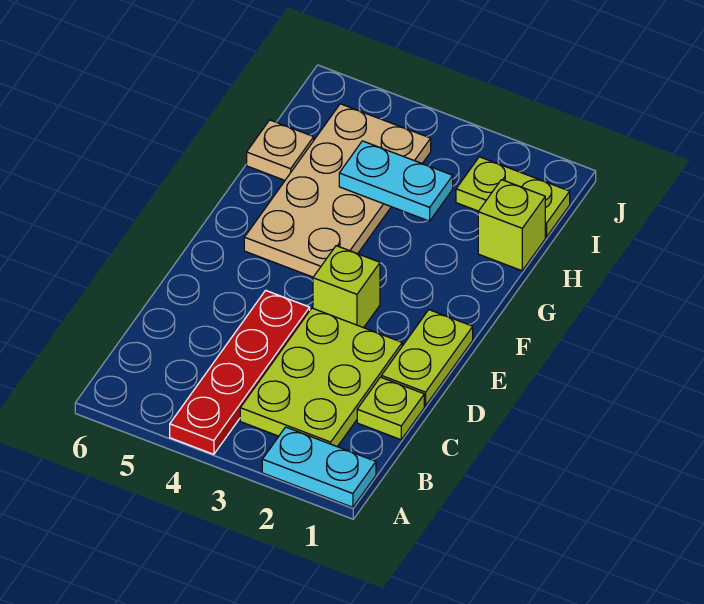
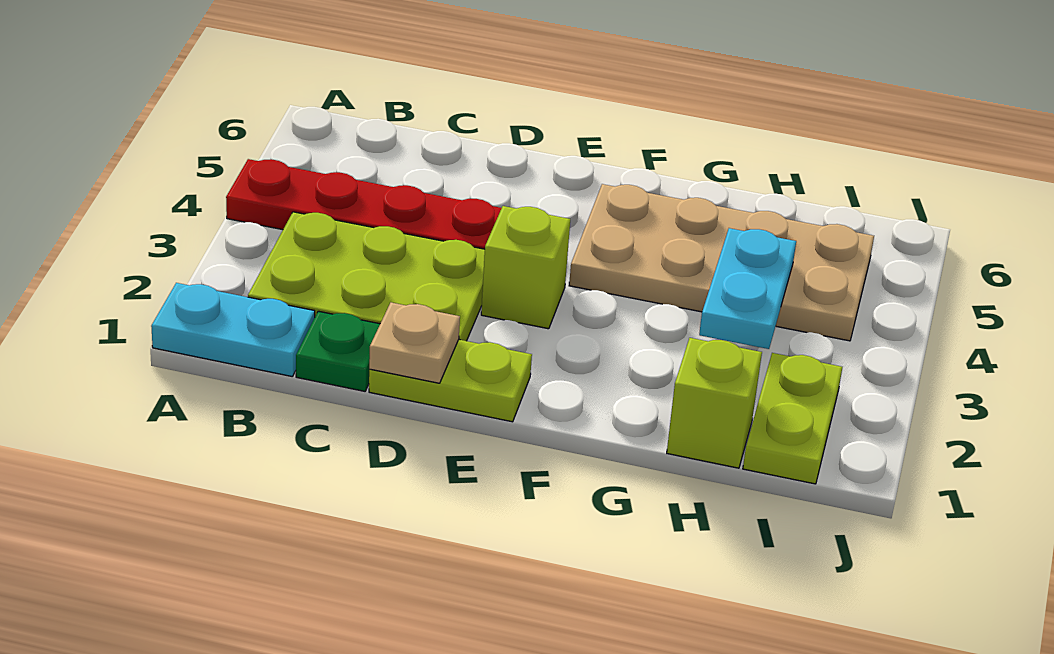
cyan 1x2 plate [262,427,376,507] -> cyan 1x2 plate turned to [151,283,315,377]
lime 1x1 plate [357,377,424,440] -> green 1x1 plate [296,311,380,391]
tan 1x1 plate [247,120,314,180] -> tan 1x1 plate moved to [369,302,460,383]

